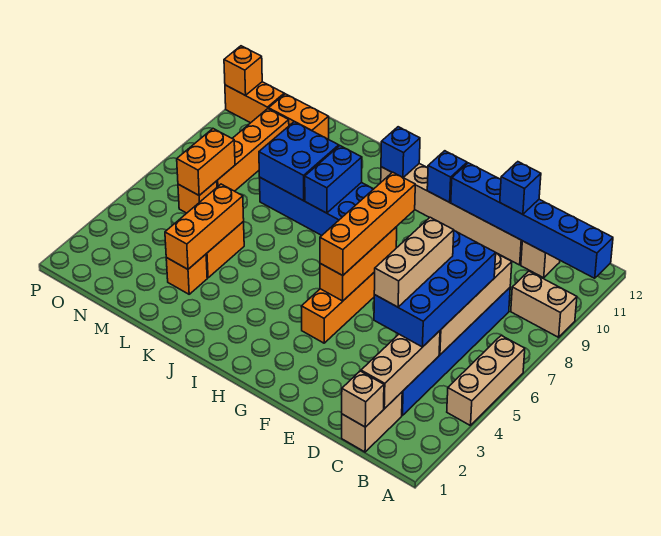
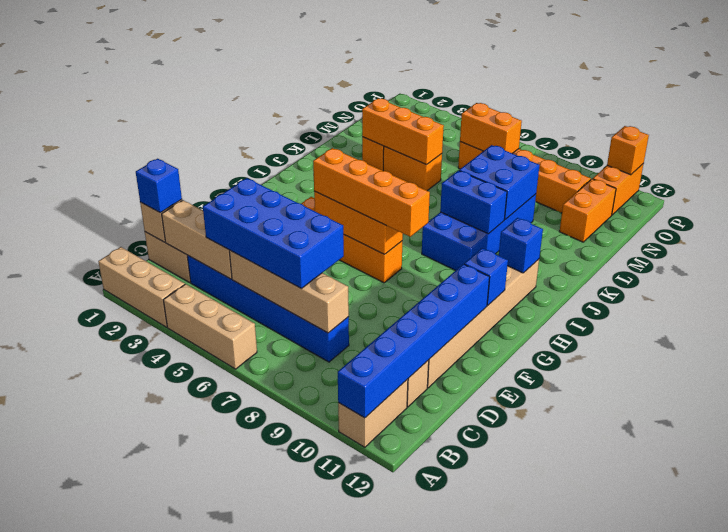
tan 1x2 brick [511,271,577,337] -> tan 1x2 brick moved to [338,379,408,447]
tan 1x3 brick [374,217,454,307] -> tan 1x3 brick moved to [98,247,185,327]
blue 1x1 brick [500,162,541,214] -> blue 1x1 brick moved to [136,159,182,213]

